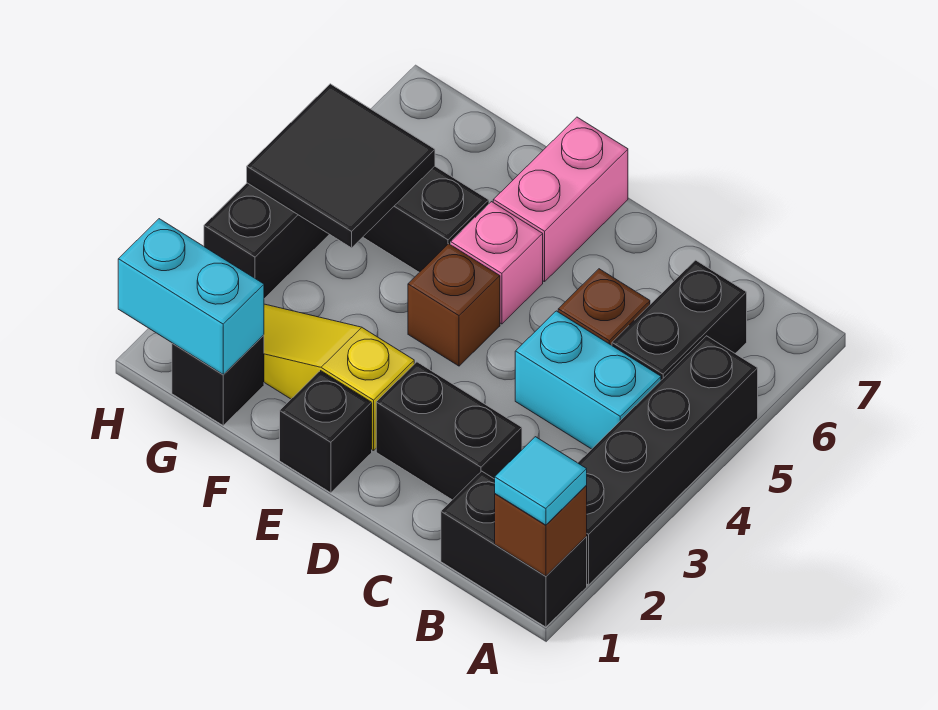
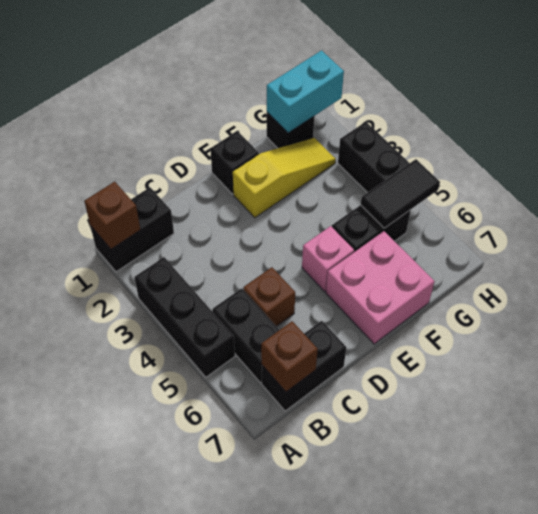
cyan 1x1 tile [495,437,587,525] -> none
black 1x4 brick [578,336,758,585] -> black 1x3 brick [134,257,235,377]
cyan 1x2 brick [515,311,661,449] -> none
black 1x2 brick [376,362,522,500] -> black 1x2 brick moved to [262,321,346,411]
brown 1x1 brick [408,244,500,366] -> brown 1x1 brick moved to [261,321,318,392]
pink 1x2 brick [493,117,628,282] -> pink 2x2 brick [326,231,434,344]
black 2x2 tile [247,84,435,248] -> black 1x2 tile [361,159,440,228]

